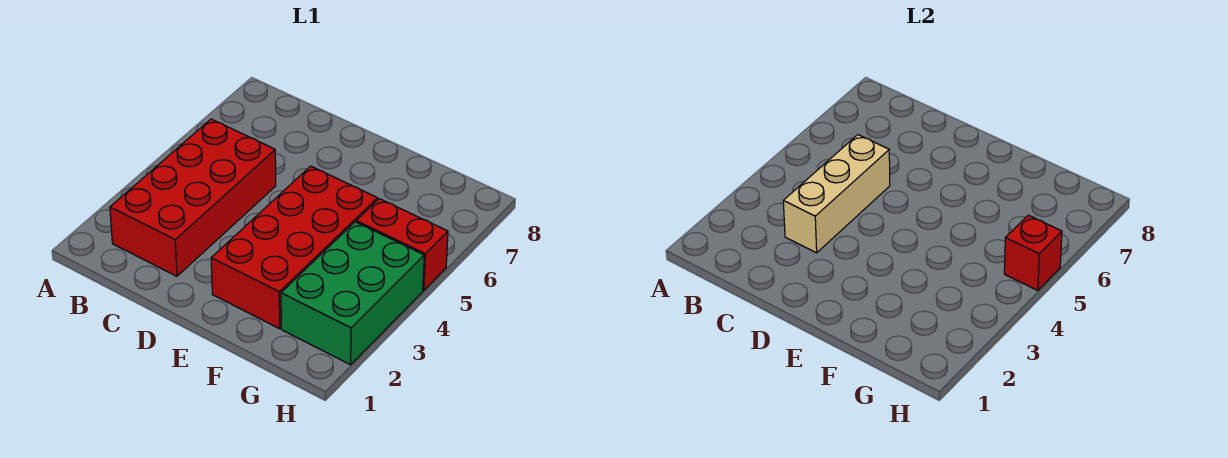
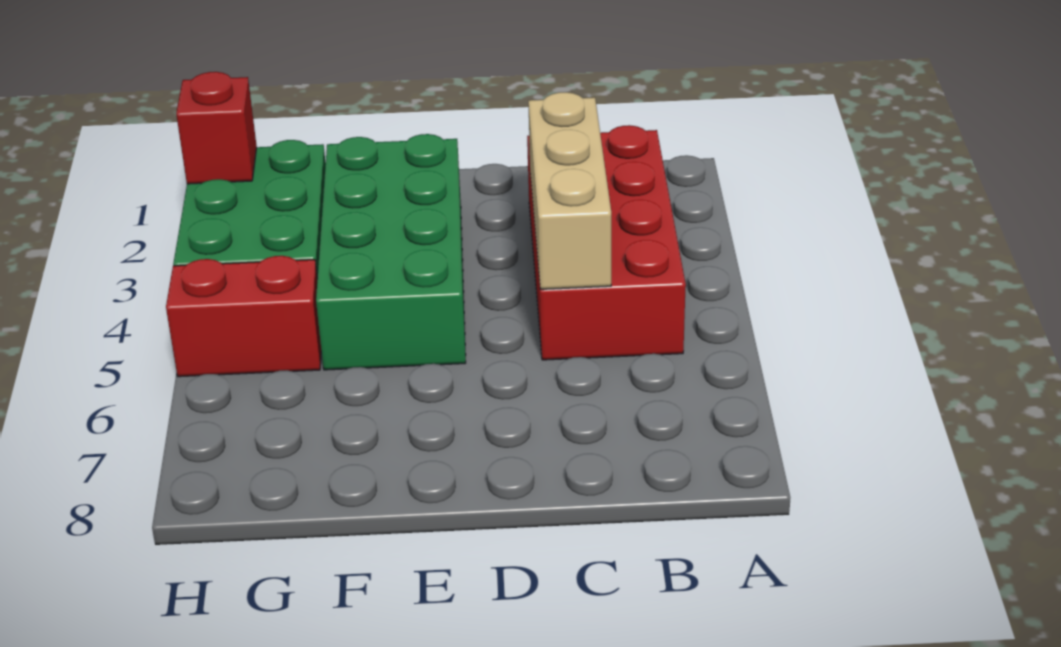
red 2x4 brick [211,166,378,329] -> green 2x4 brick [316,134,466,370]
red 1x1 brick [1004,215,1062,290] -> red 1x1 brick moved to [176,72,257,184]

